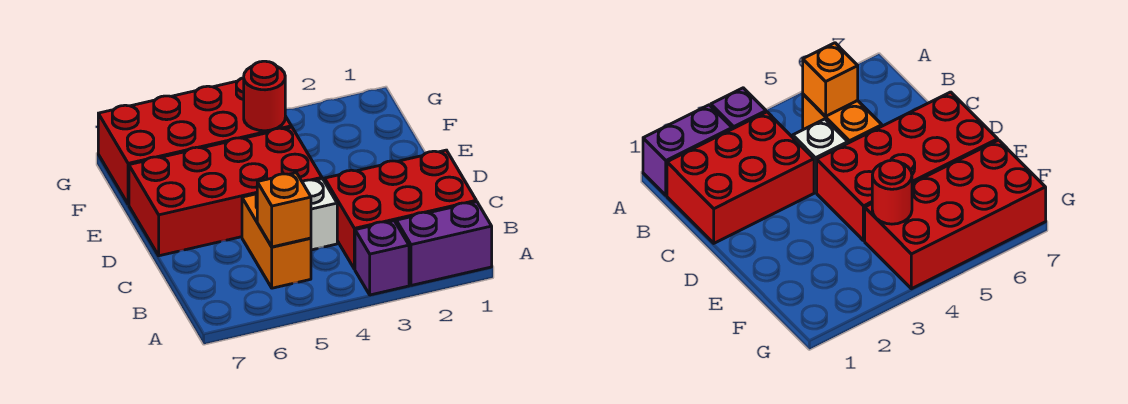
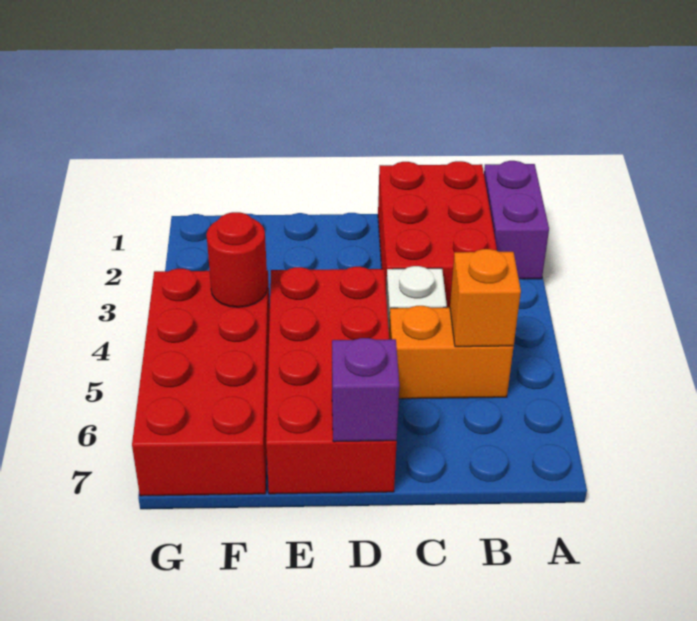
purple 1x1 brick [355,221,409,295] -> purple 1x1 brick moved to [332,338,399,442]

